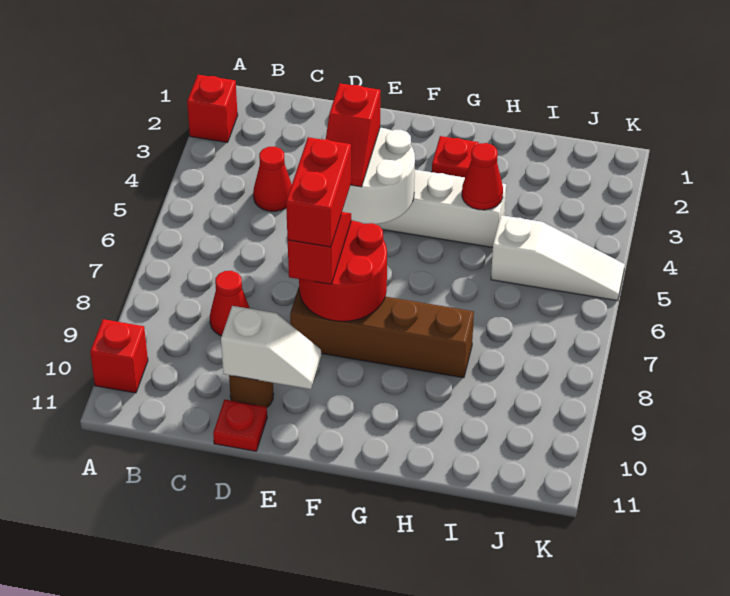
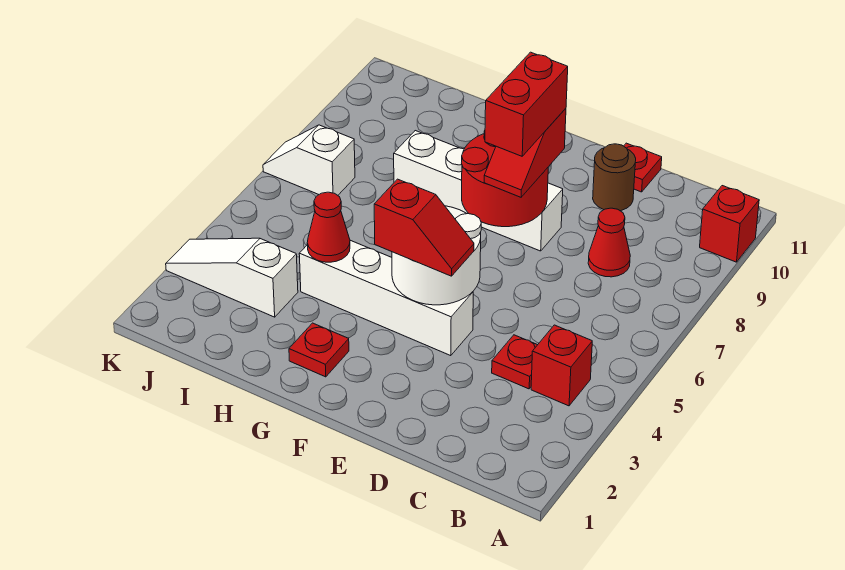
red 1x1 brick [187,75,238,142] -> red 1x1 brick moved to [531,325,592,406]
red 1x1 cone [253,147,292,211] -> red 1x1 plate [492,335,537,389]
white 1x2 slope [221,306,321,389] -> white 1x2 slope moved to [263,125,355,195]
red 1x2 slope [326,83,380,187] -> red 1x2 slope turned to [374,179,474,276]
brown 1x4 brick [290,288,474,378] -> white 1x4 brick [394,131,563,251]
white 1x3 slope [491,215,625,301] -> white 1x3 slope moved to [166,238,298,317]

